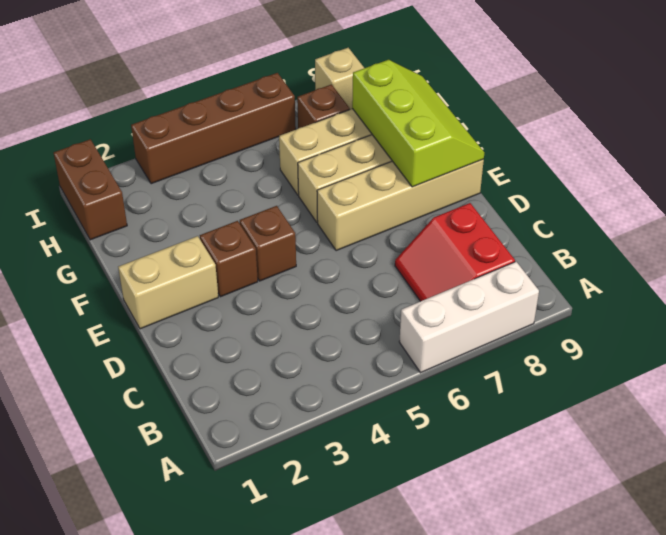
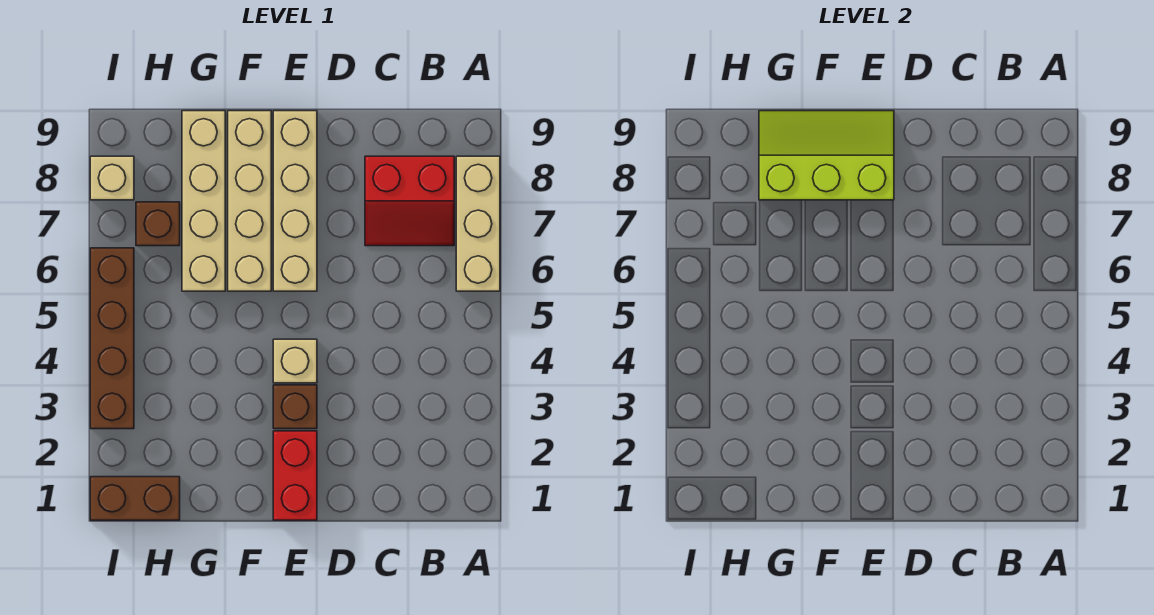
white 1x3 brick [399,262,539,373] -> tan 1x3 brick [456,156,500,291]
tan 1x2 brick [118,236,218,329] -> red 1x2 brick [273,431,317,520]
brown 1x1 brick [240,206,296,281] -> tan 1x1 brick [273,339,317,383]

